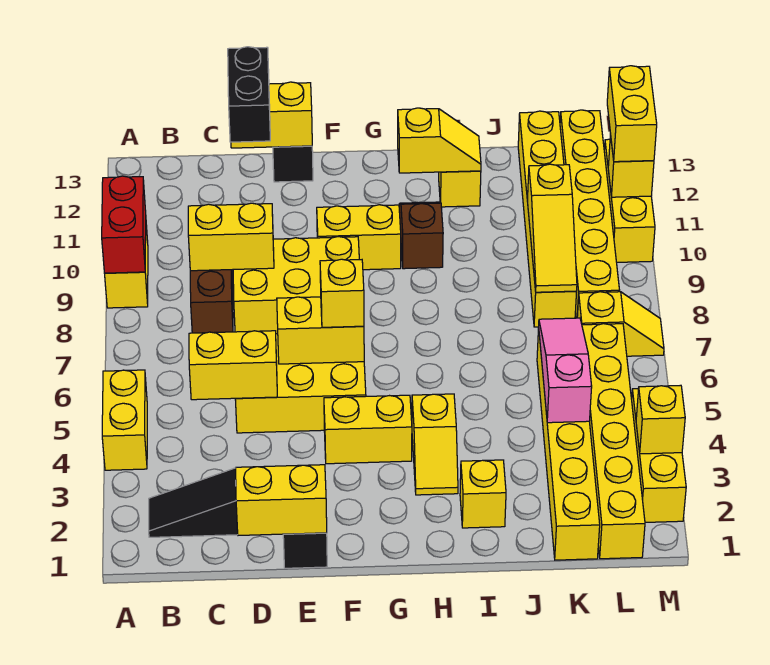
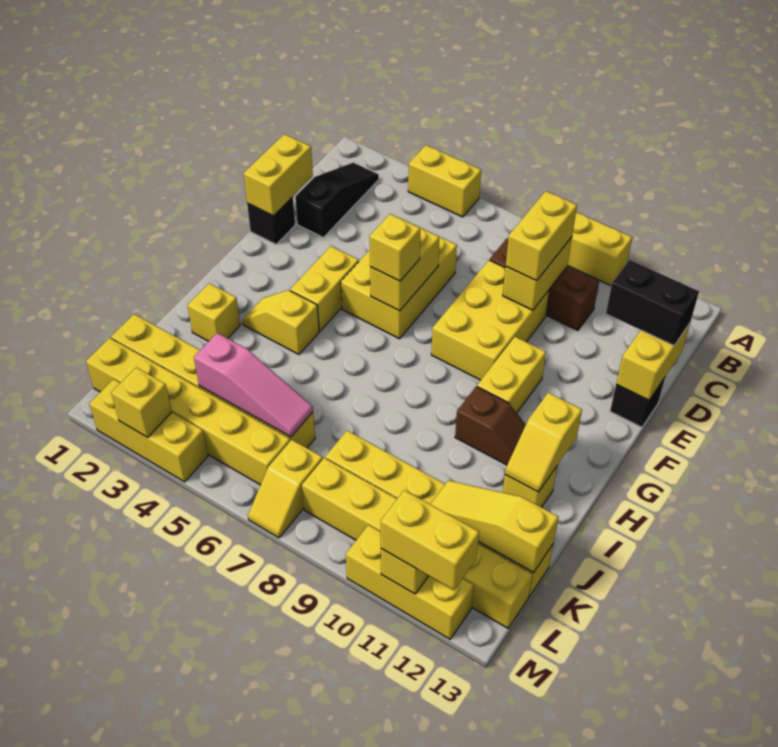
red 1x2 brick [102,176,146,273] -> none
yellow 1x2 brick [189,331,277,400] -> yellow 1x2 brick moved to [506,191,577,281]
yellow 1x3 slope [527,164,577,292] -> yellow 1x3 slope moved to [430,480,558,573]

